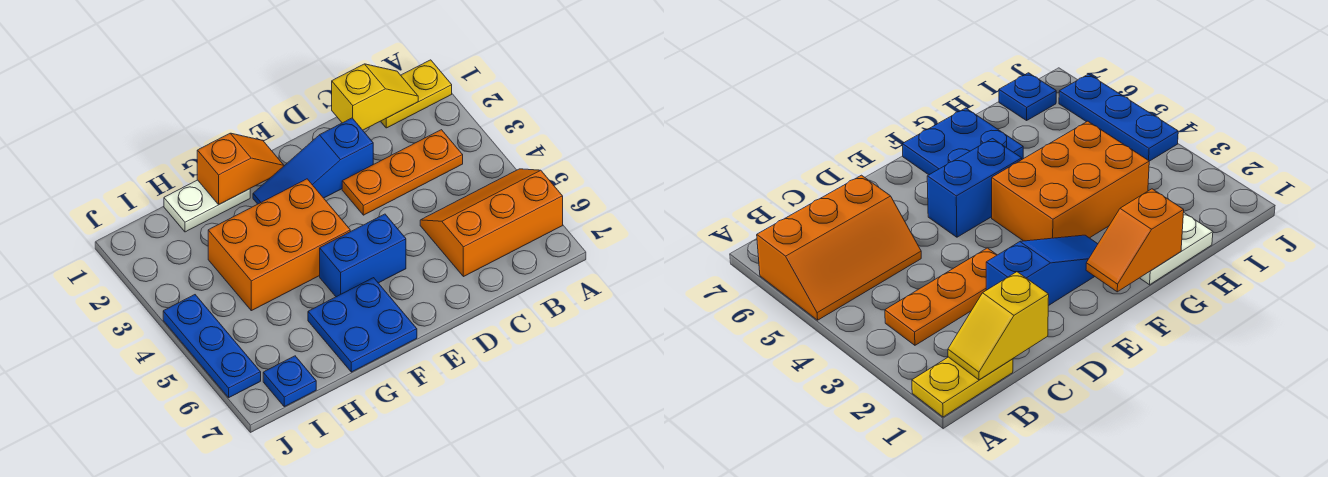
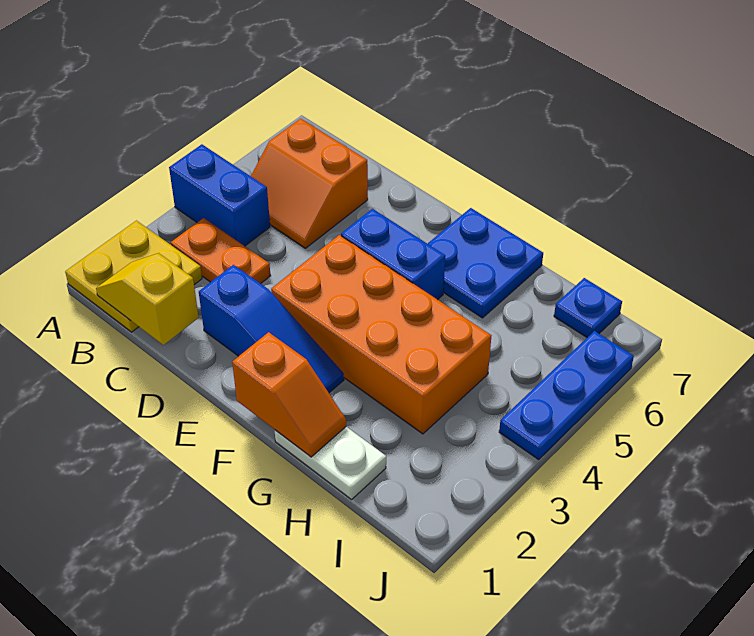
yellow 1x2 plate [381,60,452,128] -> yellow 2x2 plate [65,221,202,332]
none -> blue 1x2 brick [169,144,270,246]
orange 2x3 slope [420,169,563,277] -> orange 2x2 slope [251,119,368,248]
orange 1x3 plate [342,130,463,215] -> orange 1x2 plate [171,218,271,284]
orange 1x2 slope [197,133,284,204] -> orange 1x2 slope turned to [232,332,346,457]
orange 2x3 brick [208,179,350,311] -> orange 2x4 brick [271,235,491,434]

